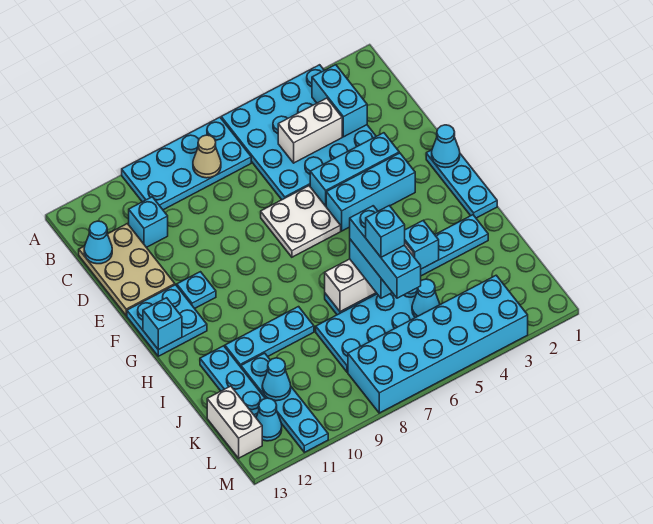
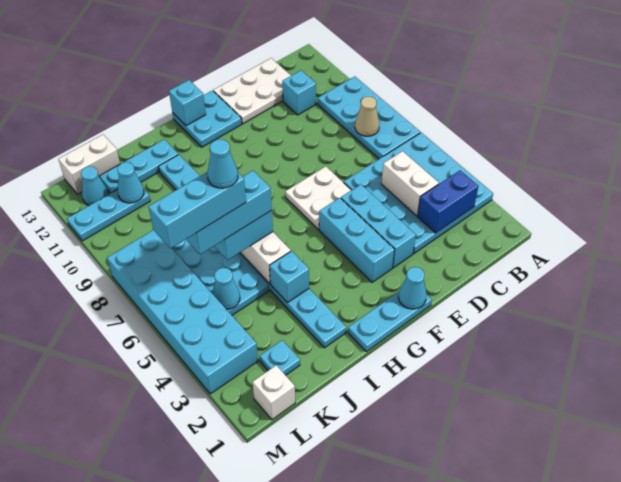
cyan 1x2 brick [312,65,367,137] -> blue 1x2 brick [418,171,478,233]
tan 2x3 plate [79,224,175,316] -> white 2x3 plate [213,58,291,124]
cyan 1x1 cone [84,221,112,264] -> cyan 1x1 cone moved to [207,139,238,188]
cyan 1x1 plate [177,272,216,309] -> cyan 1x1 plate moved to [260,340,300,375]
cyan 1x1 brick [366,206,405,257] -> cyan 1x3 brick [148,172,246,249]
cyan 1x4 plate [241,353,328,452] -> cyan 1x3 plate [67,189,150,241]
none -> white 1x1 brick [253,365,295,420]

